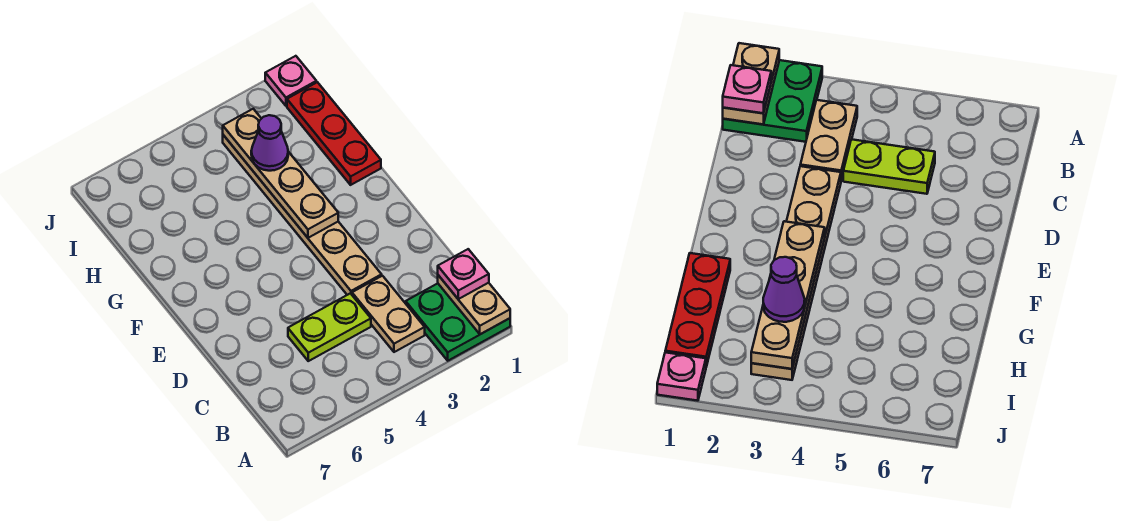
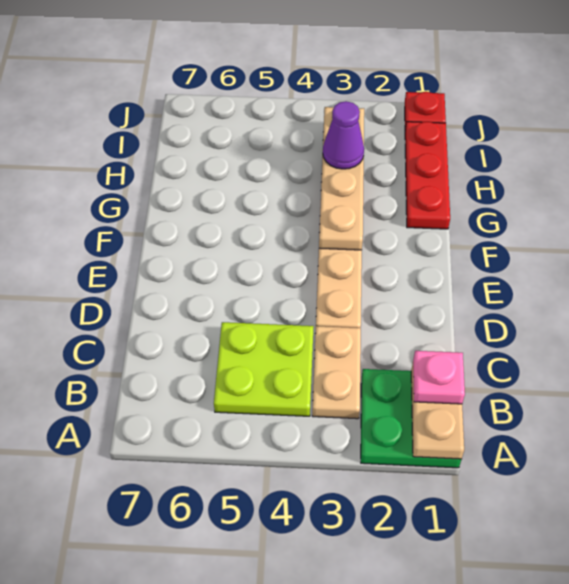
lime 1x2 plate [288,293,371,361] -> lime 2x2 plate [214,322,314,416]
pink 1x1 plate [265,56,316,106] -> red 1x1 plate [405,92,446,129]

